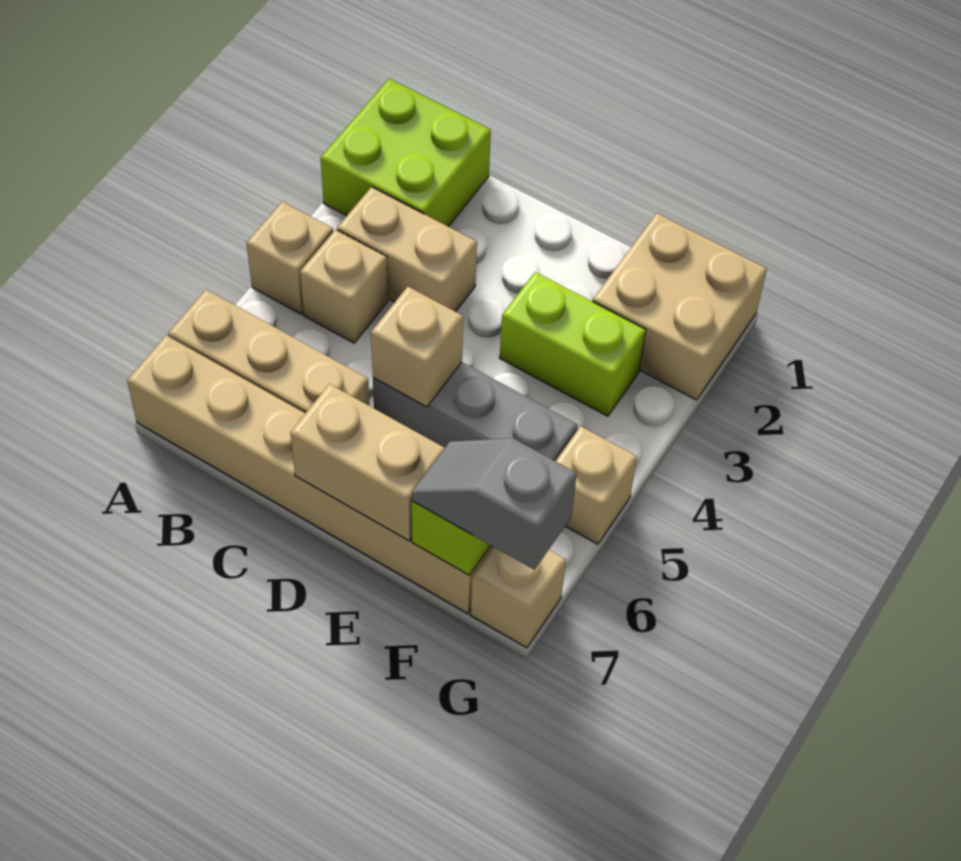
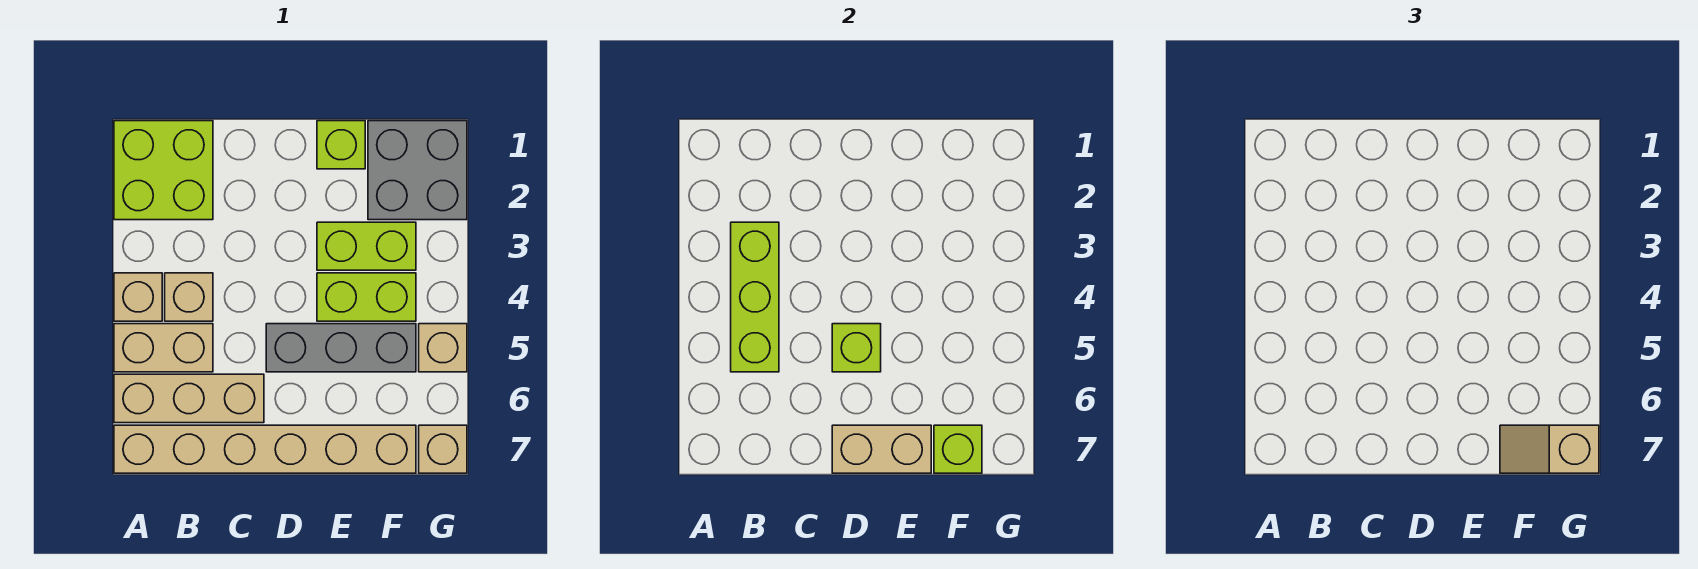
tan 1x2 brick [337,187,477,312] -> tan 1x2 brick moved to [114,324,213,372]
none -> lime 1x3 brick [731,222,779,372]
tan 1x1 brick [371,287,463,407] -> lime 1x1 brick [832,324,881,372]
none -> lime 1x1 brick [317,121,365,169]
none -> lime 1x2 brick [317,273,416,321]
tan 2x2 brick [593,213,767,400] -> grey 2x2 brick [368,121,467,220]
grey 1x2 slope [412,438,577,570] -> tan 1x2 slope [1500,425,1599,473]

